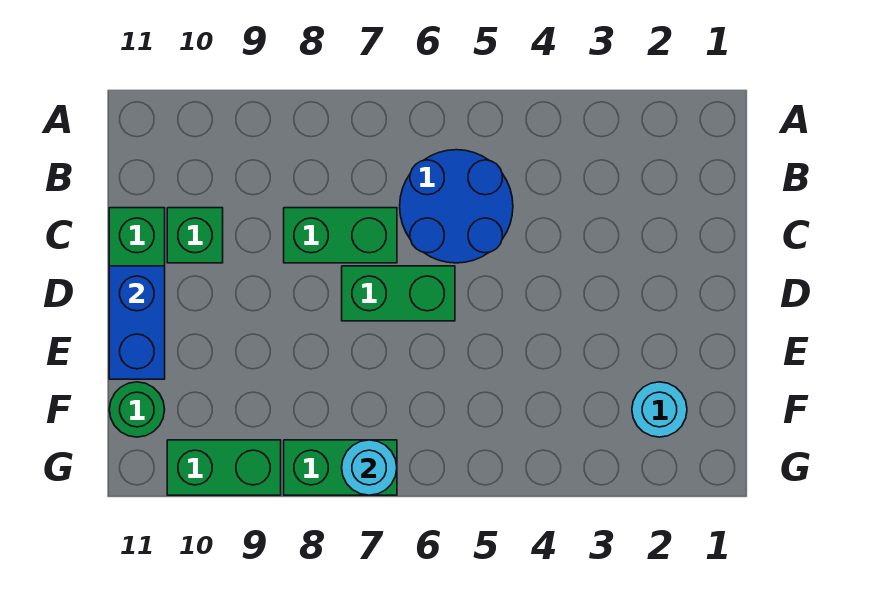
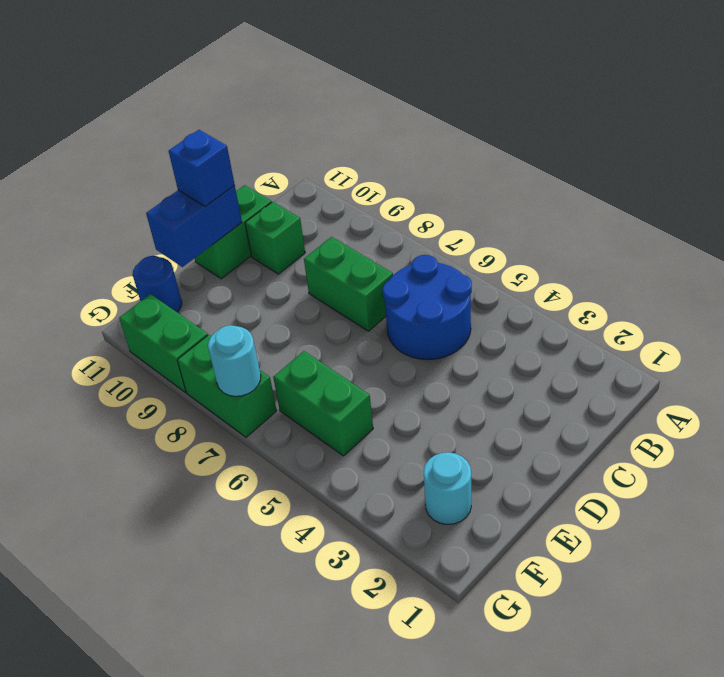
green 1x2 brick [342,266,455,321] -> green 1x2 brick moved to [273,351,373,456]
none -> blue 1x1 brick [169,130,235,206]
green 1x1 round brick [109,382,165,437] -> blue 1x1 round brick [133,256,182,312]

